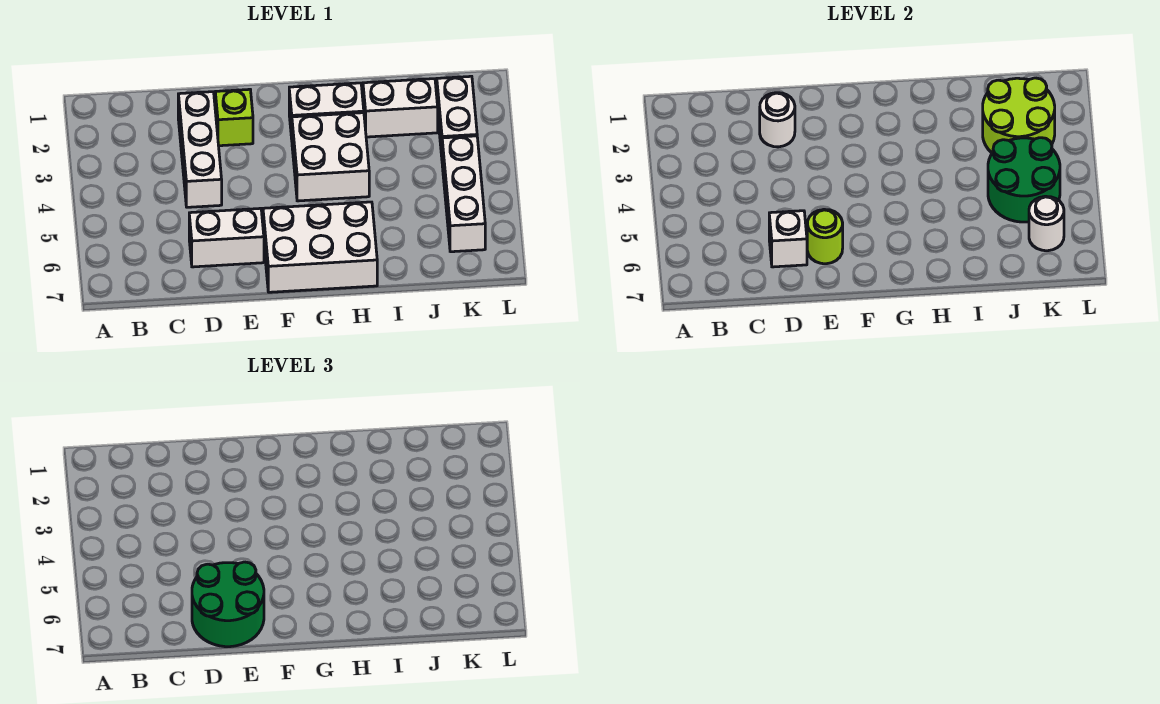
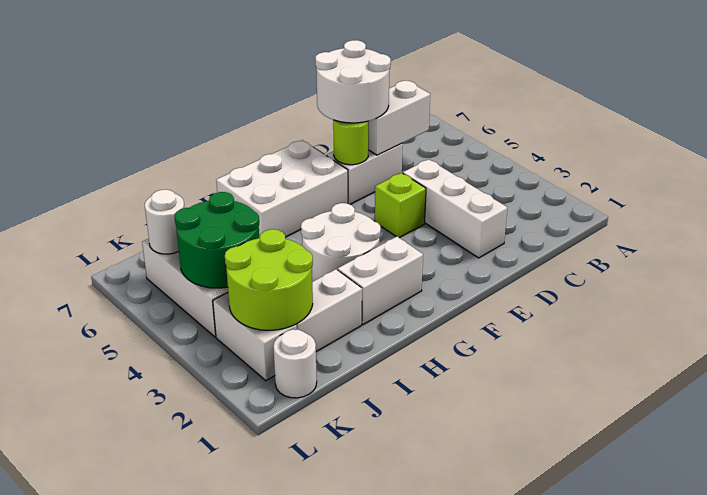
white 1x1 round brick [760,93,795,147] -> white 1x1 round brick moved to [273,329,317,398]
white 1x1 brick [769,211,807,267] -> white 1x2 brick [368,81,430,155]
green 2x2 round brick [192,562,264,647] -> white 2x2 round brick [315,40,391,123]
lime 1x1 brick [215,89,253,146] -> lime 1x1 brick moved to [375,173,426,238]
white 2x2 brick [292,113,369,201] -> white 2x2 round brick [301,203,381,282]

